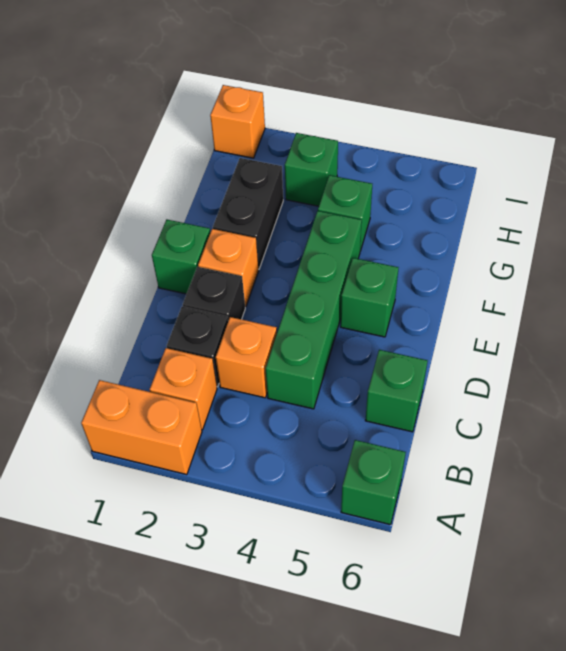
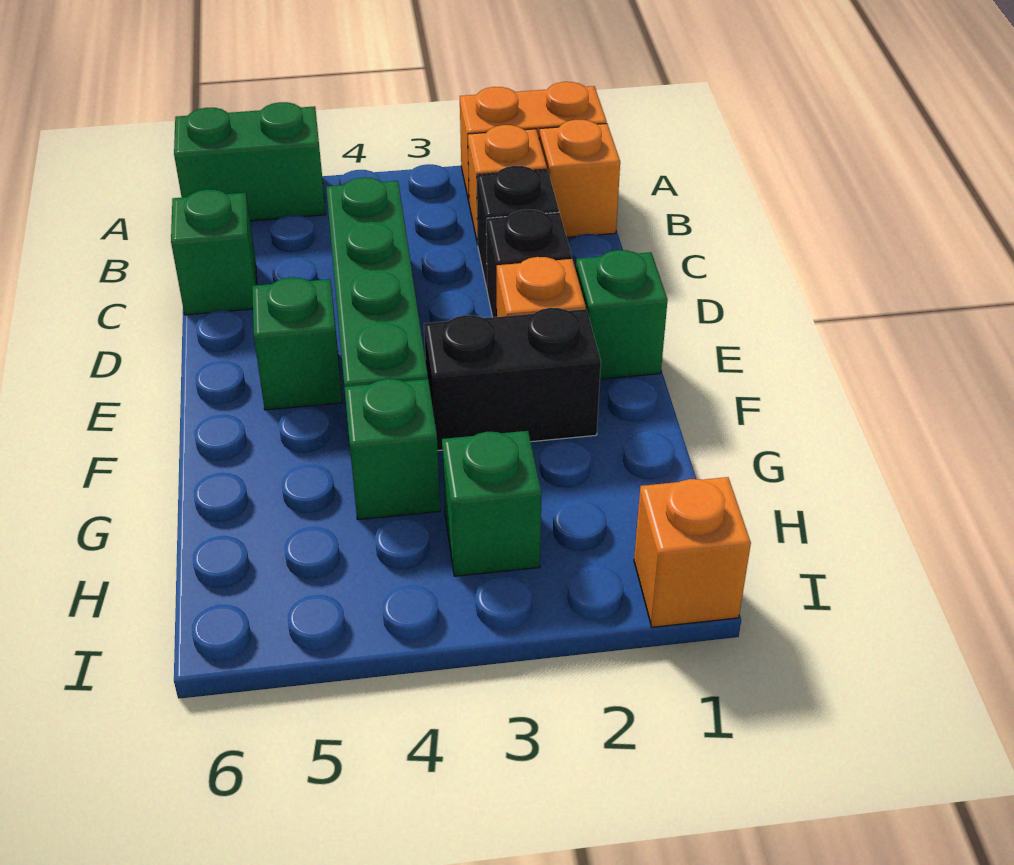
green 1x1 brick [341,440,406,525] -> green 1x2 brick [174,102,326,221]
orange 1x1 brick [216,317,277,398] -> orange 1x1 brick moved to [539,120,620,237]
black 1x2 brick [213,158,283,269] -> black 1x2 brick turned to [424,308,601,451]

